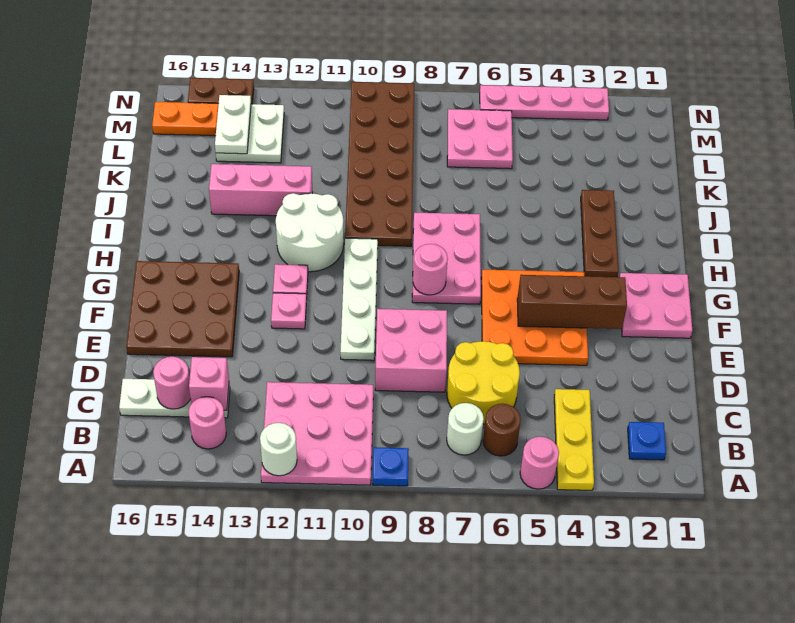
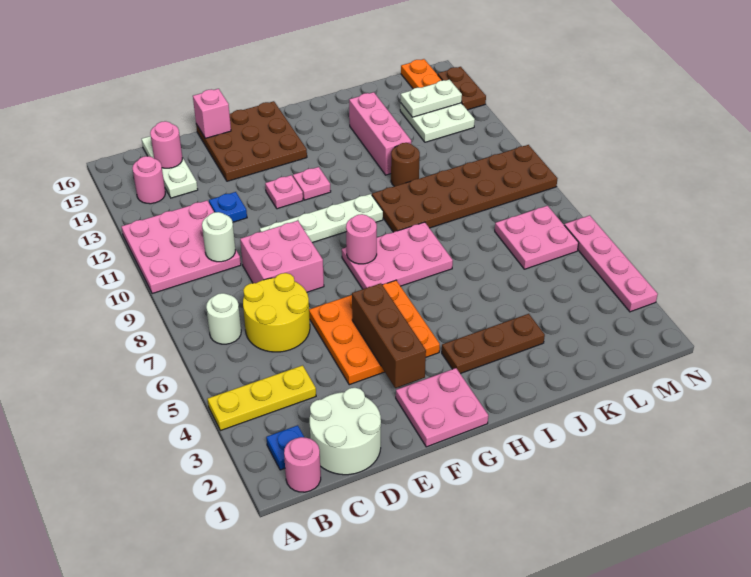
pink 1x1 round brick [520,437,559,489] -> pink 1x1 round brick moved to [284,437,321,492]
blue 1x1 plate [373,447,409,486] -> blue 1x1 plate moved to [209,192,247,222]
white 1x1 round brick [260,423,297,476] -> white 1x1 round brick moved to [202,212,235,262]
brown 1x1 round brick [483,404,521,456] -> brown 1x1 round brick moved to [391,143,420,186]
pink 1x1 brick [189,357,229,410] -> pink 1x1 brick moved to [193,89,231,138]
white 2x2 round brick [276,193,344,272] -> white 2x2 round brick moved to [310,388,381,475]

